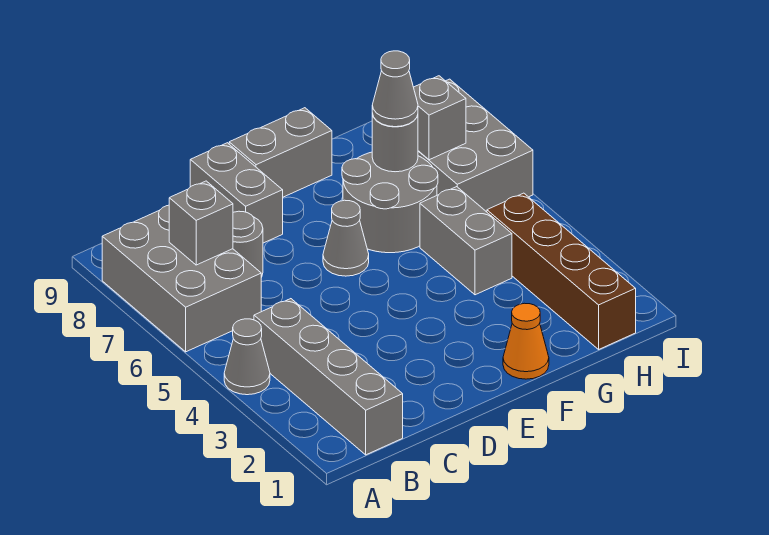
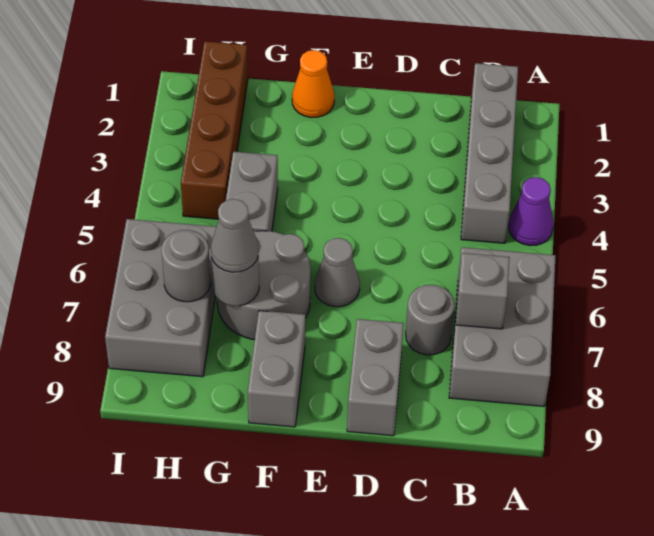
grey 1x1 cone [224,319,270,395] -> purple 1x1 cone [509,177,554,246]
grey 1x2 brick [229,108,332,197] -> grey 1x2 brick turned to [248,311,305,427]
grey 1x1 brick [414,76,466,160] -> grey 1x1 round brick [162,230,211,302]

